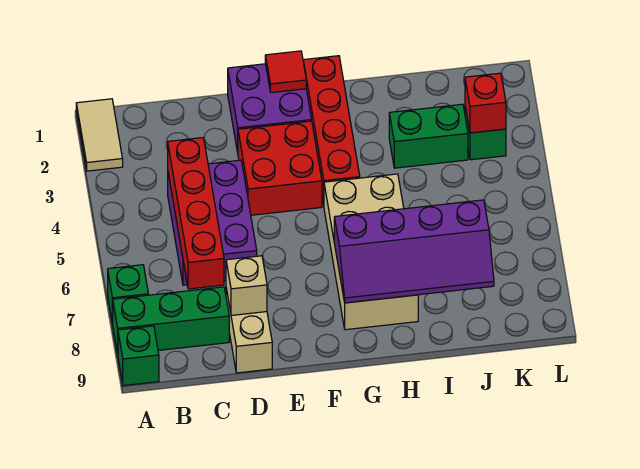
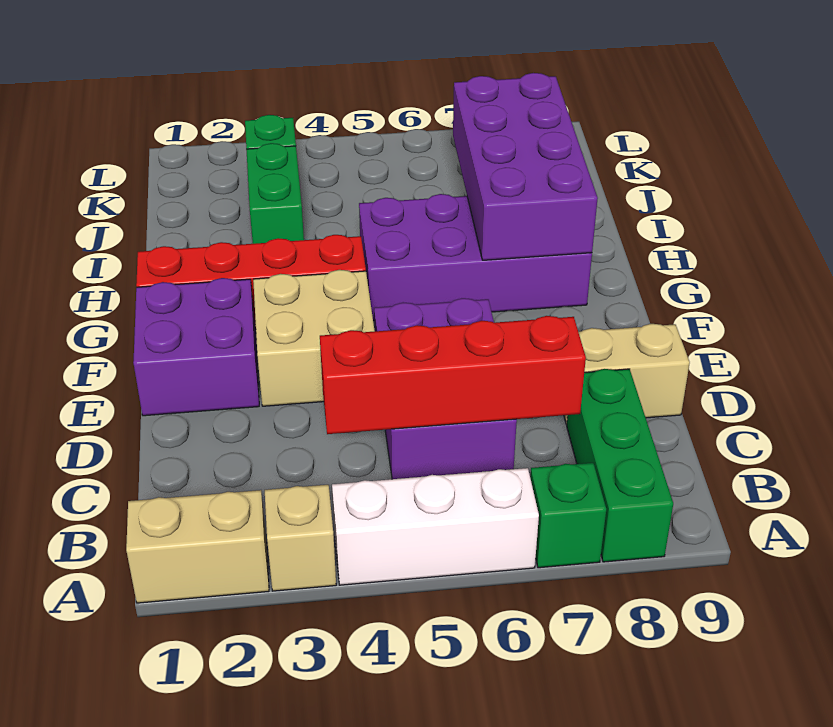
tan 1x2 tile [76,99,123,171] -> tan 1x2 brick [126,490,269,603]
none -> white 1x3 brick [332,468,539,585]
green 1x1 brick [118,326,159,386] -> none
purple 2x3 brick [168,160,257,285] -> purple 2x3 brick turned to [374,298,517,479]
tan 1x1 brick [226,256,267,315] -> tan 1x1 brick moved to [265,485,336,591]
red 2x2 brick [238,121,322,215] -> tan 2x2 brick [253,270,375,406]
red 1x1 tile [265,51,306,93] -> none
tan 2x4 brick [324,174,418,330] -> purple 2x4 brick [359,194,592,321]
purple 2x4 slope [334,200,494,303] -> purple 2x4 brick [453,73,598,260]
red 1x1 brick [465,73,506,133] -> none

